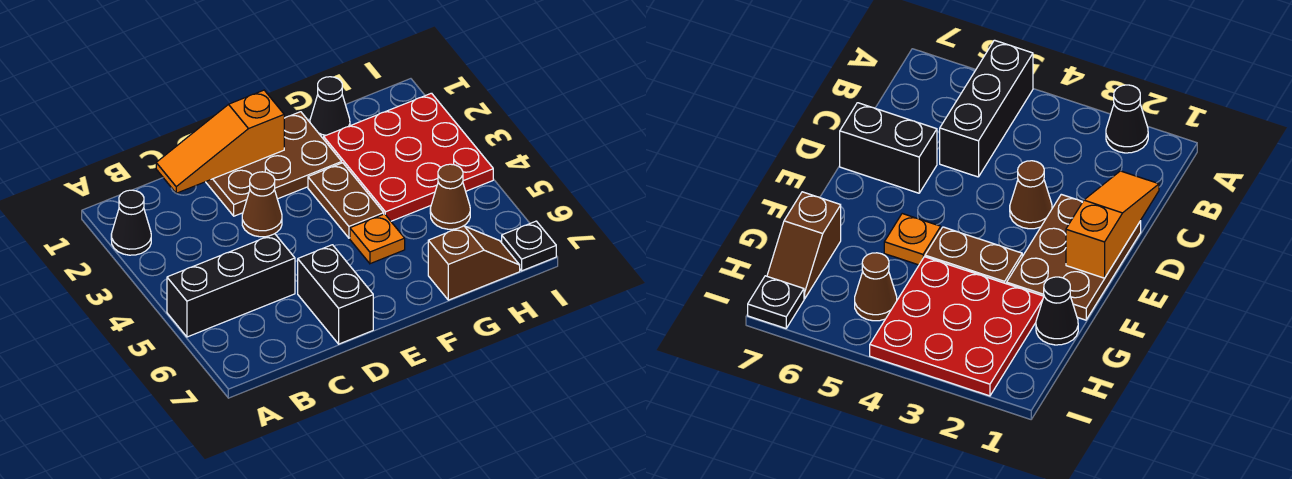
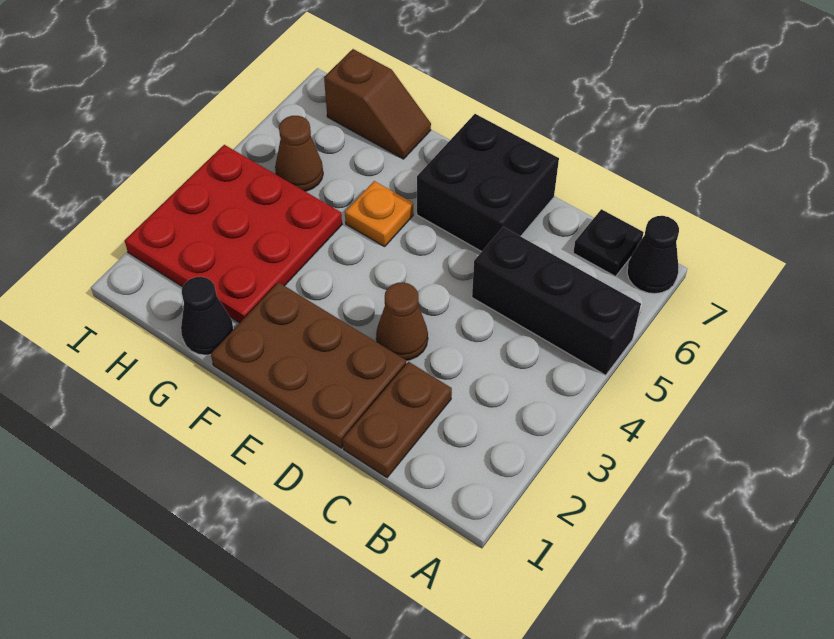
black 1x1 cone [111,190,151,255] -> black 1x1 cone moved to [627,216,679,294]
orange 1x3 slope [156,90,284,193] -> none
black 1x2 brick [298,245,373,344] -> black 2x2 brick [417,114,559,252]
brown 1x2 plate [308,163,384,238] -> brown 1x2 plate moved to [343,362,452,478]
brown 1x2 slope [428,226,520,300] -> brown 1x2 slope turned to [324,49,431,159]
black 1x1 plate [502,221,556,271] -> black 1x1 plate moved to [573,209,644,276]

